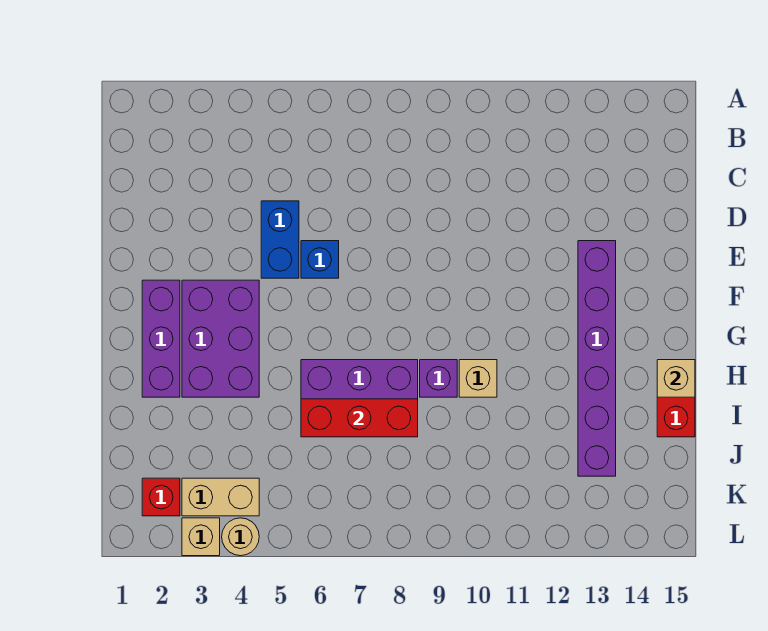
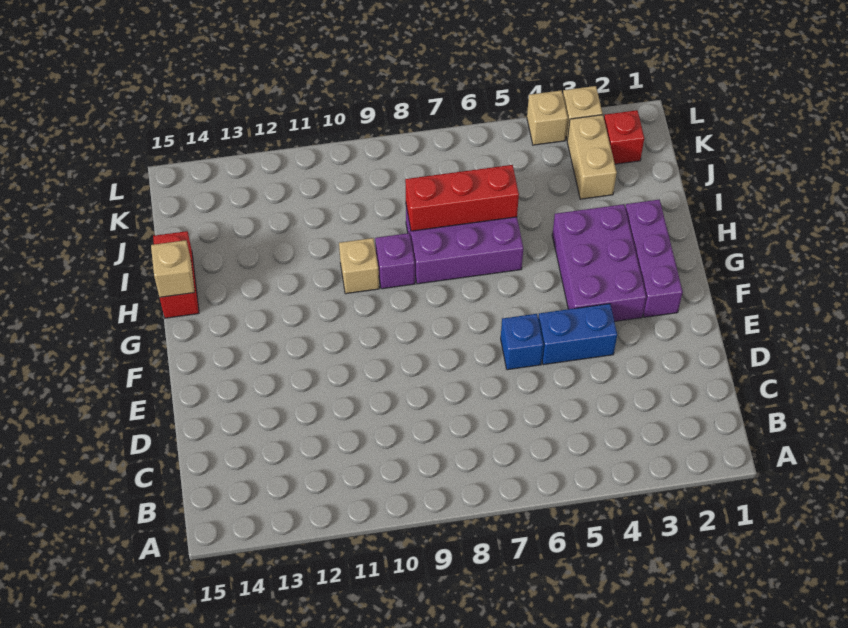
blue 1x2 brick [261,201,299,278] -> blue 1x2 brick turned to [538,304,617,365]
purple 1x6 brick [578,241,616,476] -> none
tan 1x2 brick [182,478,259,516] -> tan 1x2 brick turned to [567,115,617,199]
tan 1x1 round brick [222,518,259,556] -> tan 1x1 brick [527,91,568,145]

